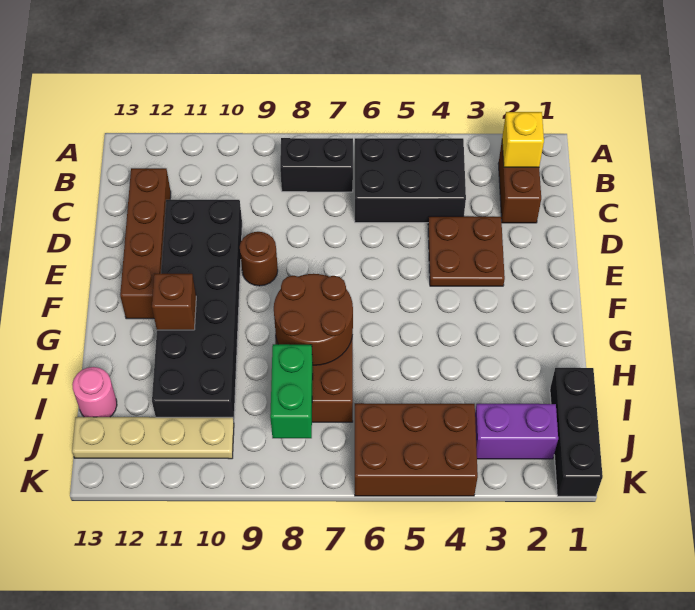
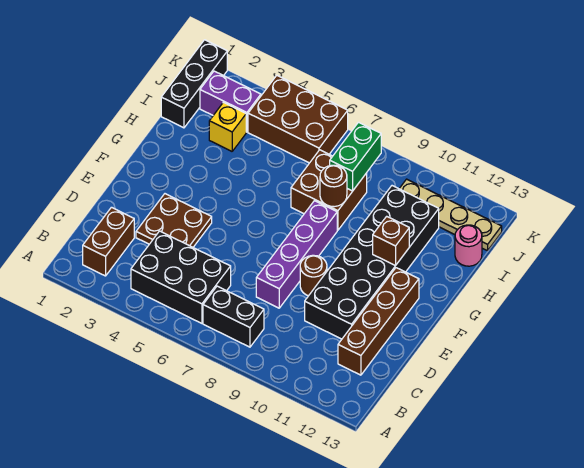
yellow 1x1 brick [502,112,544,167] -> yellow 1x1 brick moved to [209,102,246,151]
none -> purple 1x4 brick [256,201,337,308]
brown 2x2 round brick [274,274,353,365] -> brown 1x1 round brick [320,165,347,207]

